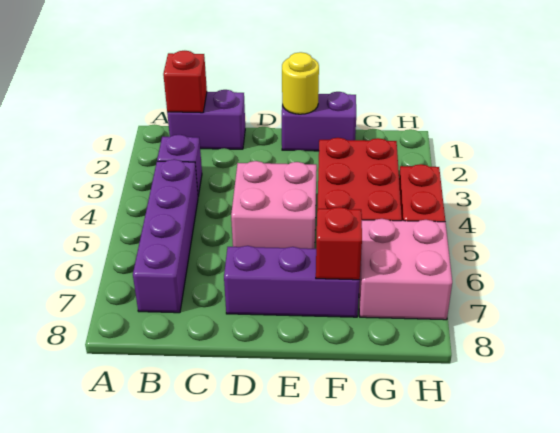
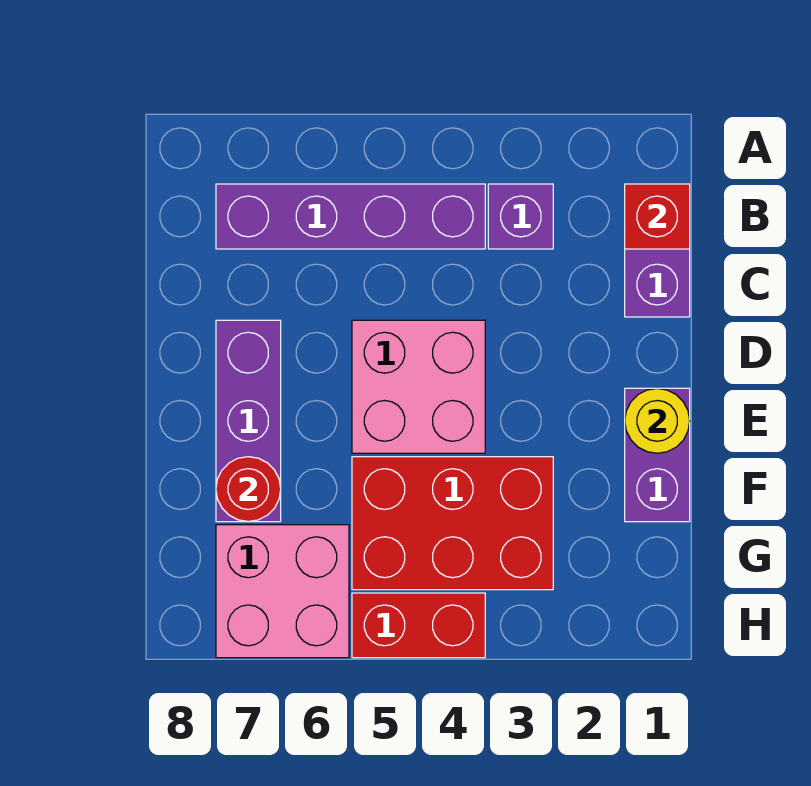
red 1x1 brick [316,207,362,280] -> red 1x1 round brick [216,457,281,521]

